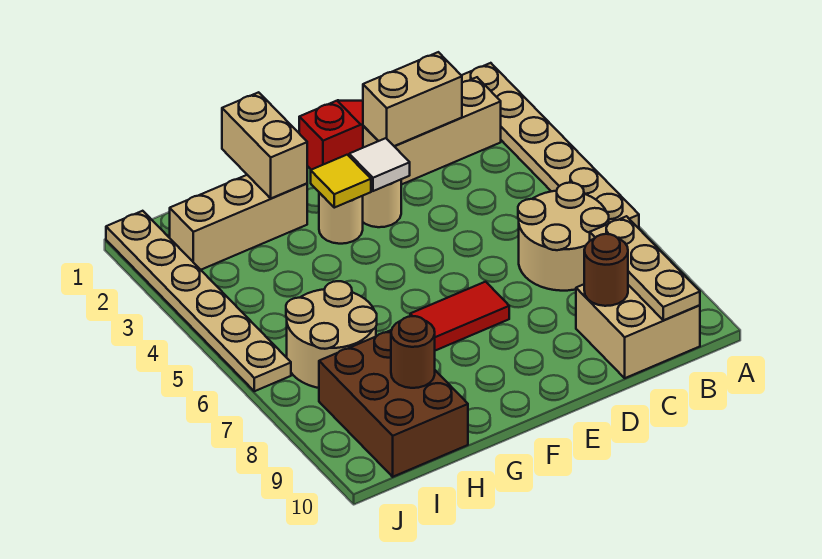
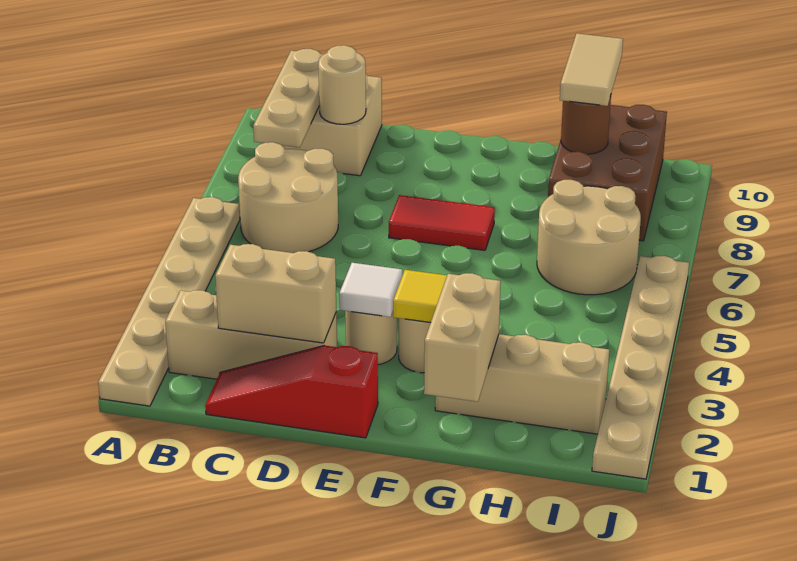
brown 1x1 round brick [584,234,628,306] -> tan 1x1 round brick [318,45,366,124]
none -> tan 1x2 tile [560,33,623,106]

